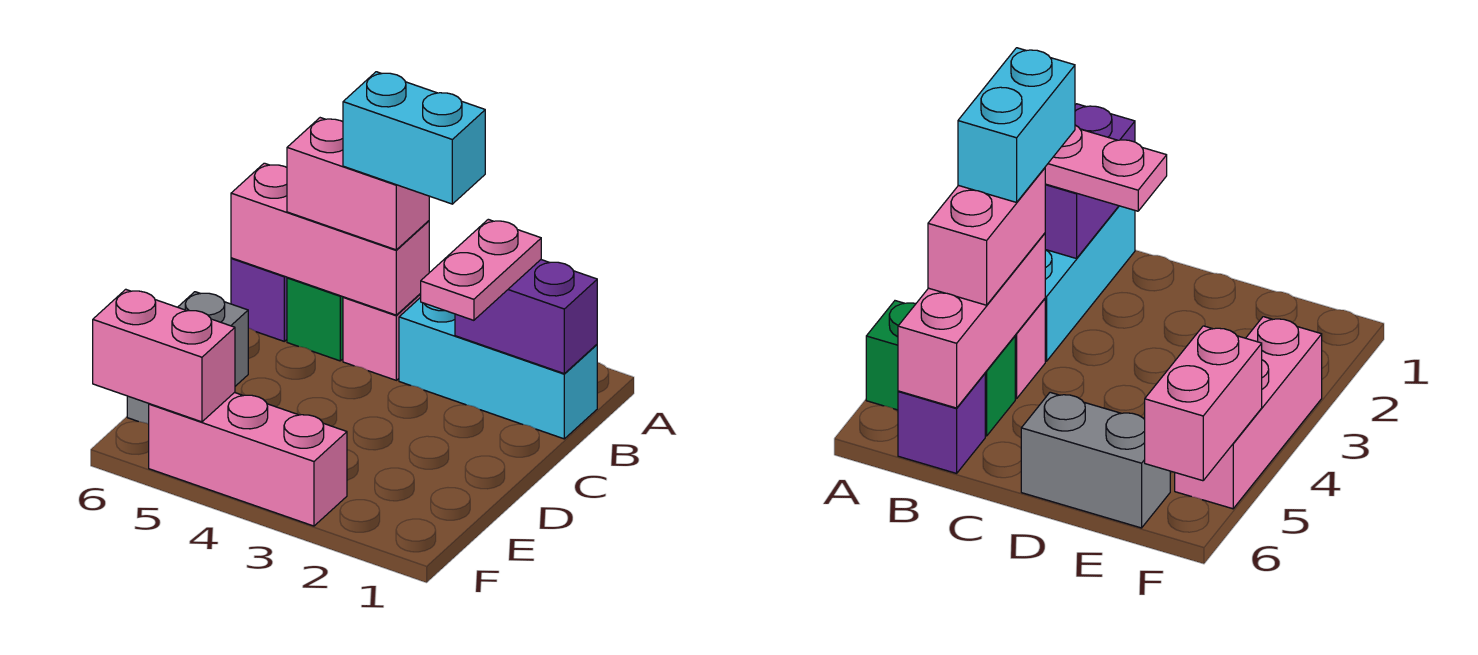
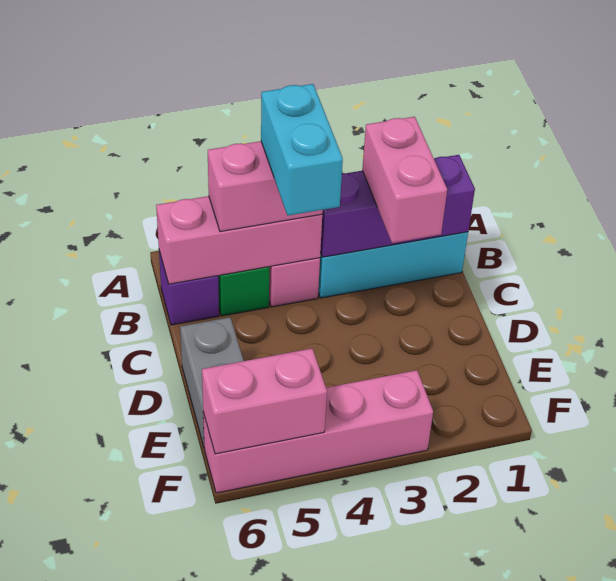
purple 1x2 brick [455,260,597,373] -> purple 1x3 brick [320,155,475,257]
pink 1x2 plate [421,219,541,320] -> pink 1x2 brick [362,117,447,243]
cyan 1x2 brick [343,72,485,204] -> cyan 1x2 brick turned to [261,84,343,216]
pink 1x3 brick [149,392,347,526] -> pink 1x4 brick [203,370,433,493]

